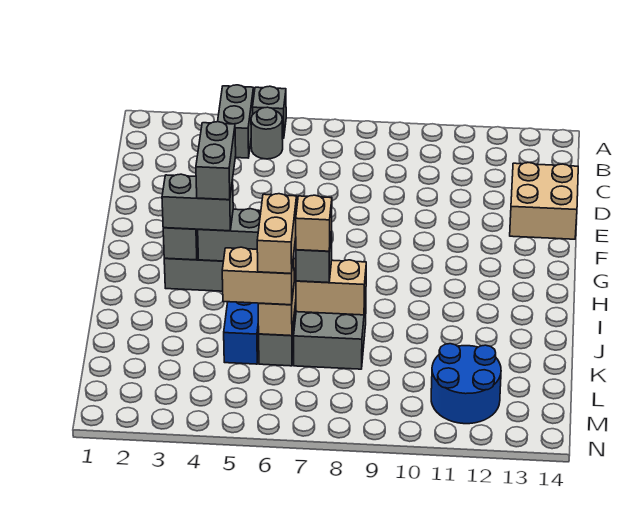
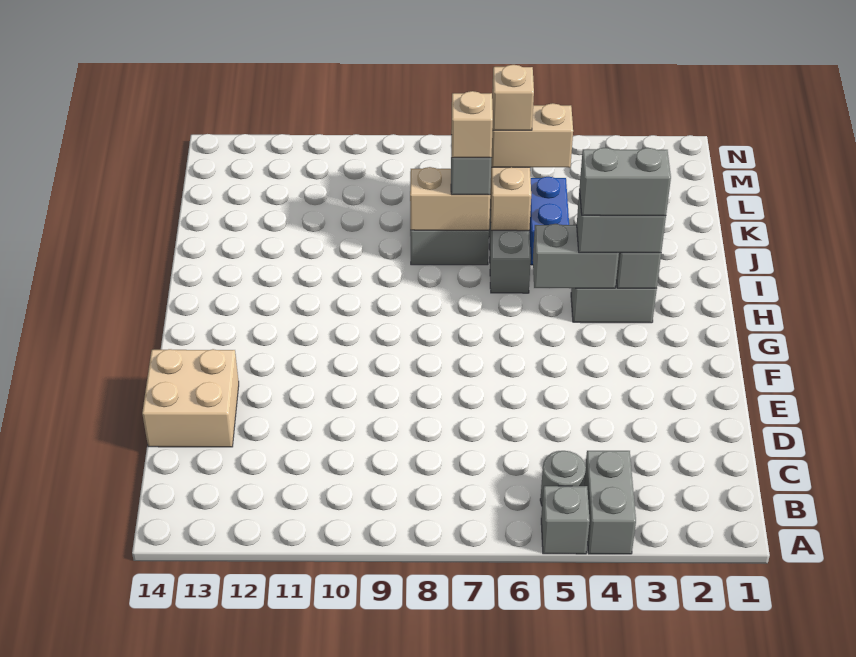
grey 1x2 brick [196,122,236,200] -> grey 1x2 brick turned to [580,148,671,216]
tan 1x2 brick [257,194,297,274] -> tan 1x1 brick [492,65,534,130]
blue 2x2 round brick [431,344,501,424] -> none

